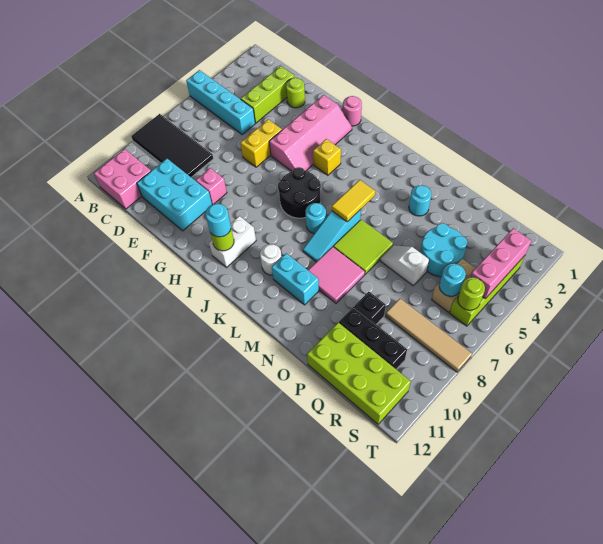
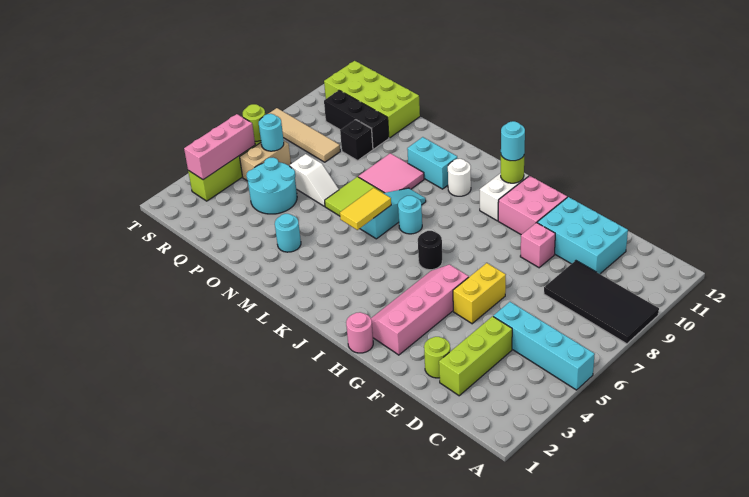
pink 2x2 brick [94,149,151,209] -> pink 2x2 brick moved to [498,176,567,235]
yellow 1x1 brick [313,139,341,175] -> none
black 2x2 round brick [278,167,321,218] -> black 1x1 round brick [418,231,442,270]

